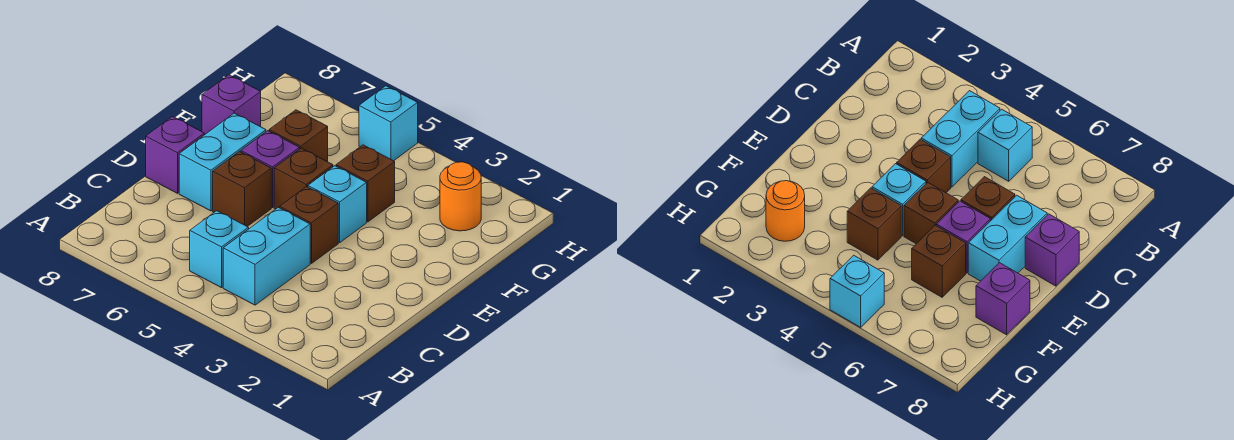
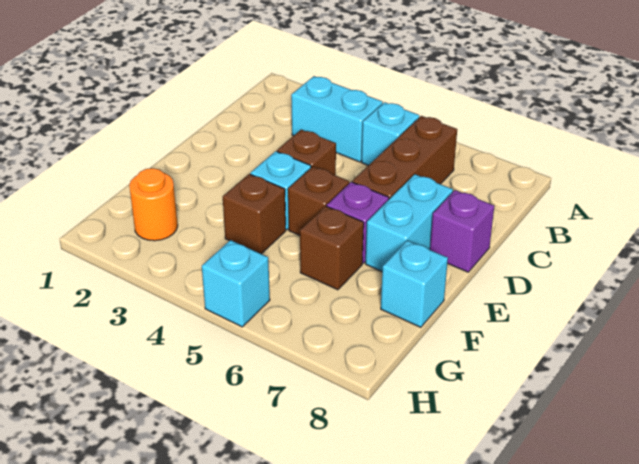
cyan 1x2 brick [223,207,310,305] -> cyan 1x2 brick turned to [291,76,383,162]
brown 1x1 brick [213,152,271,227] -> brown 1x3 brick [352,116,457,199]
purple 1x1 brick [202,75,261,135] -> cyan 1x1 brick [381,240,448,327]

